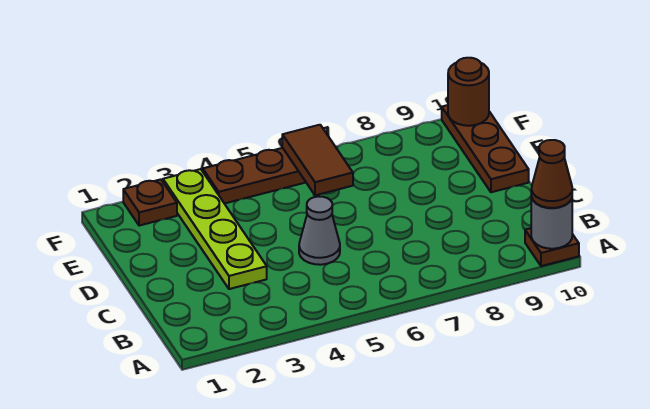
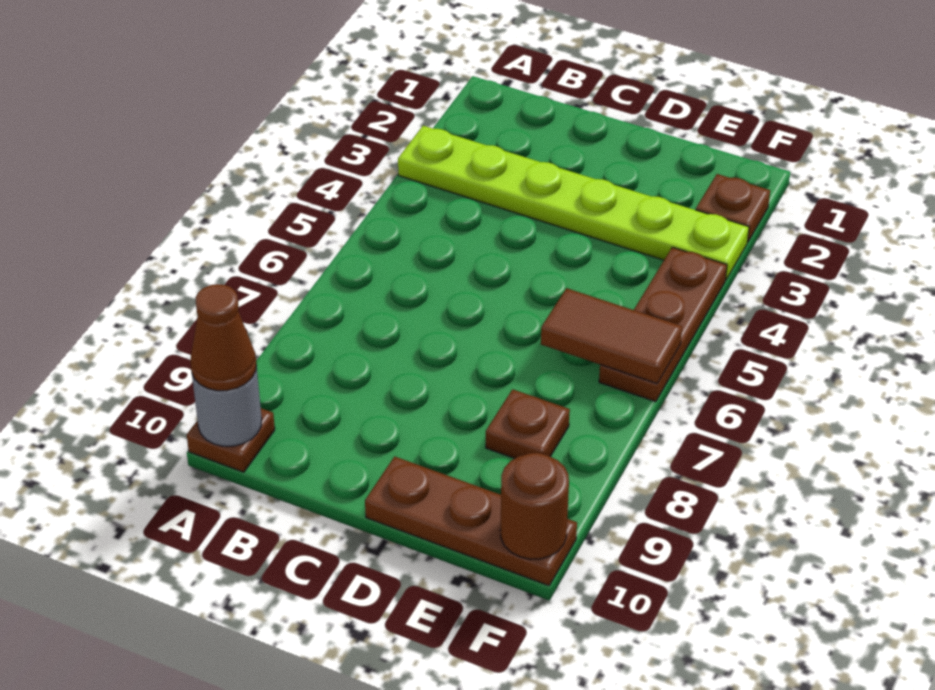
lime 1x4 plate [163,169,267,289] -> lime 1x6 plate [398,126,749,280]
grey 1x1 cone [299,197,340,265] -> none
none -> brown 1x1 plate [486,389,570,458]

